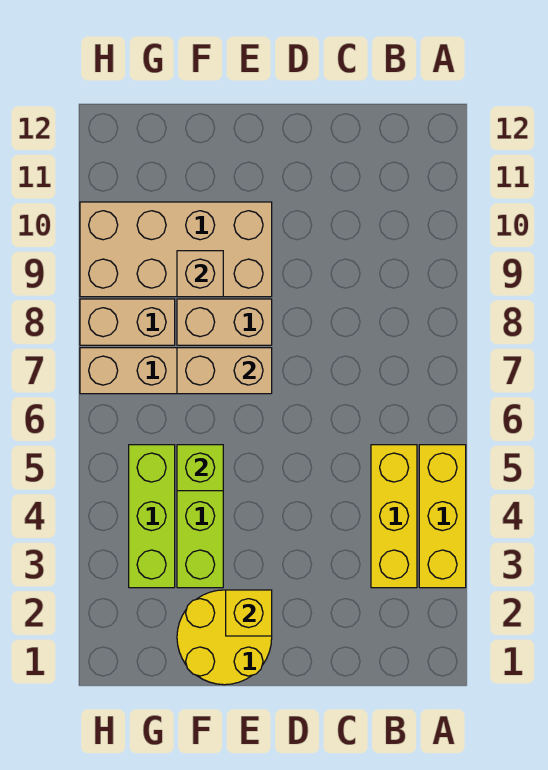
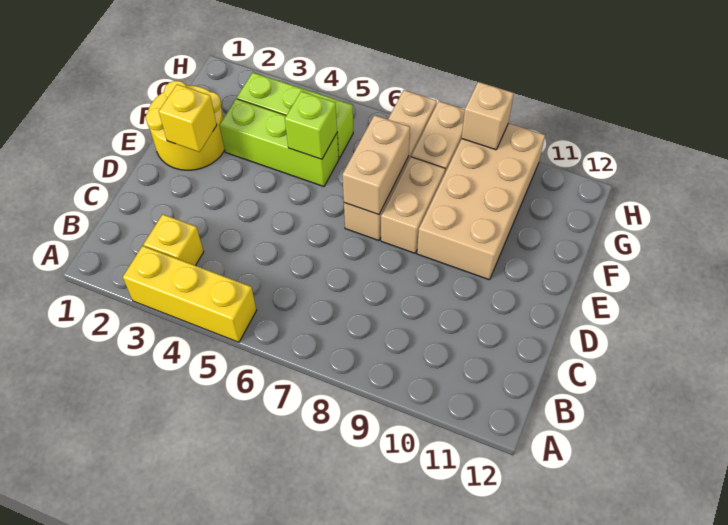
yellow 1x3 brick [371,445,417,588] -> yellow 1x1 brick [144,214,204,266]
tan 1x1 brick [177,251,223,297] -> tan 1x1 brick moved to [462,82,514,150]

